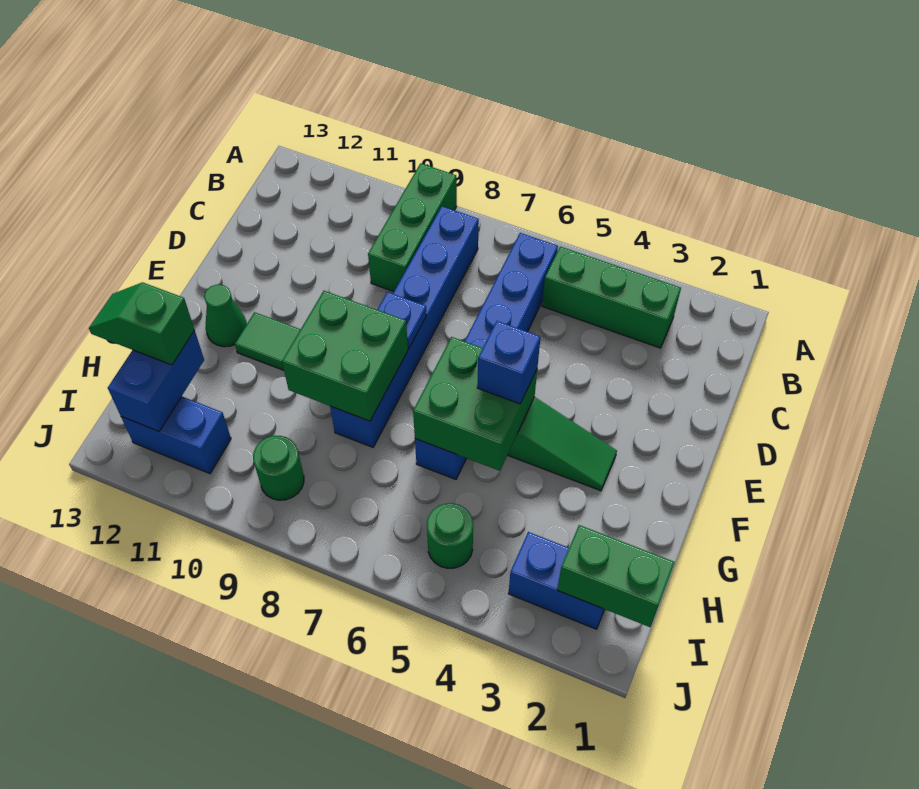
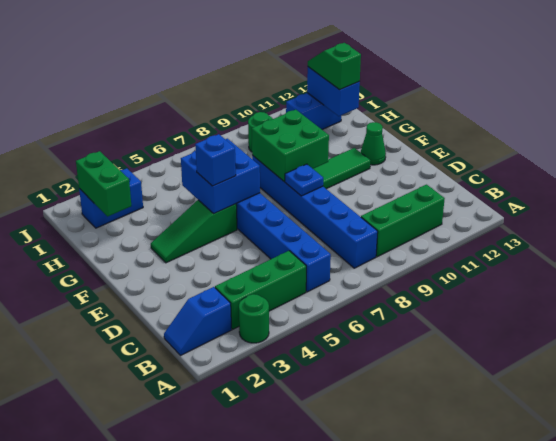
green 1x3 brick [368,163,457,292] -> green 1x3 brick turned to [361,185,445,257]
none -> blue 1x2 slope [164,287,232,355]
green 2x2 brick [413,337,537,471] -> blue 2x2 brick [181,139,260,213]
green 1x2 slope [89,282,194,365] -> green 1x2 slope turned to [308,43,361,90]
green 1x2 brick [557,525,675,627] -> green 1x2 brick turned to [76,151,131,216]
green 1x1 round brick [427,503,473,568] -> green 1x1 round brick moved to [239,294,269,343]

